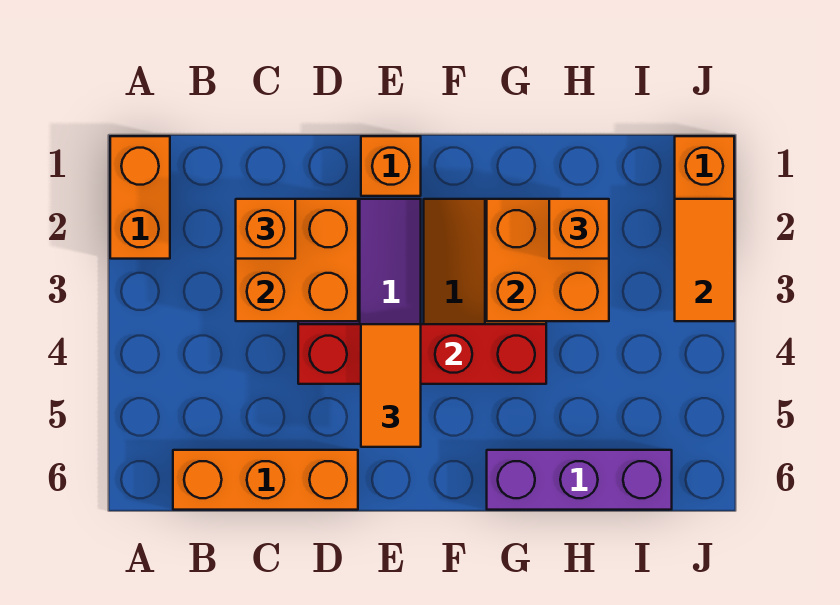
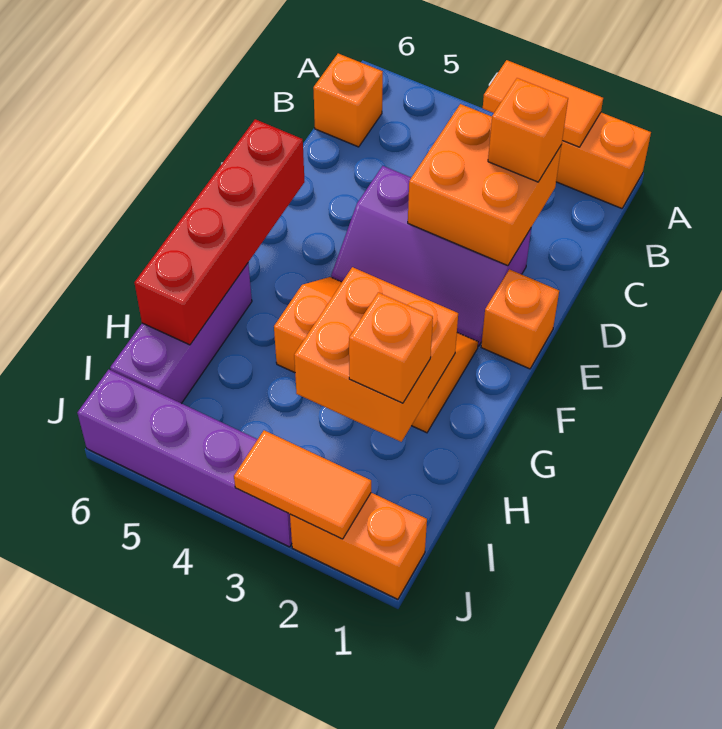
orange 1x3 brick [173,450,358,510] -> orange 1x1 brick [313,54,383,147]
red 1x4 brick [298,324,546,384] -> red 1x4 brick moved to [134,119,305,345]
orange 1x2 tile [361,324,421,447] -> orange 1x2 tile moved to [483,60,603,147]
none -> purple 1x4 brick [77,370,292,547]

